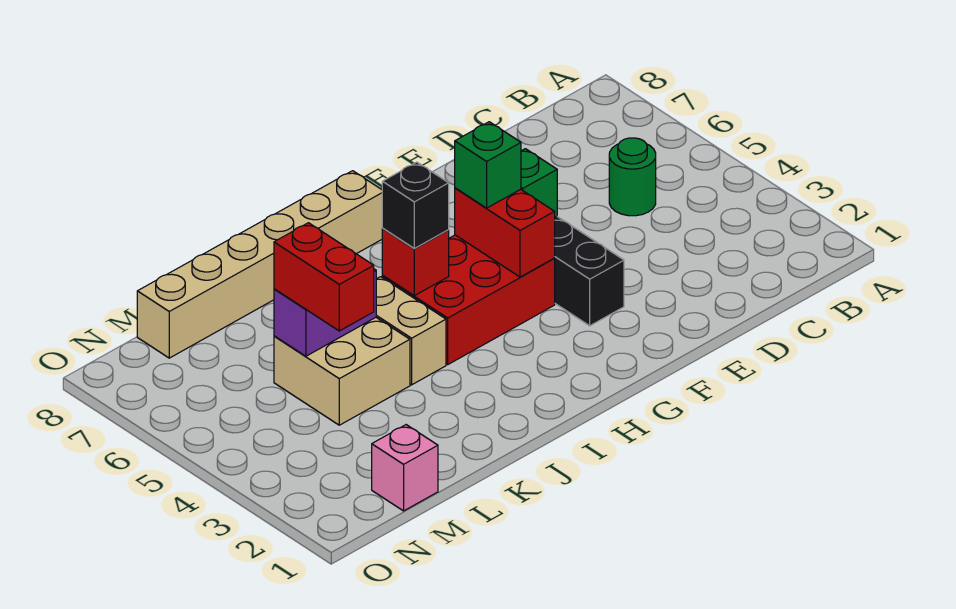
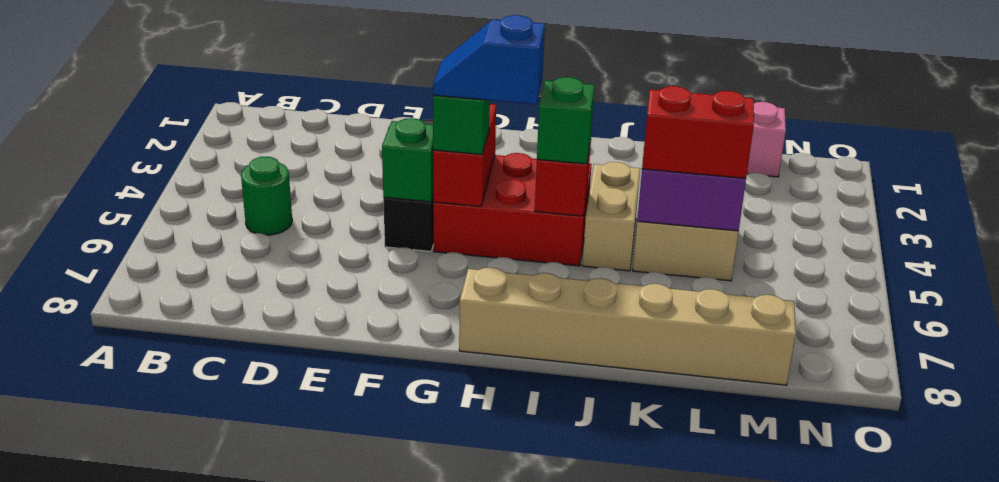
none -> blue 1x2 slope [433,15,545,104]
black 1x1 brick [382,162,449,248] -> green 1x1 brick [537,77,595,164]
red 1x2 brick [274,223,374,331] -> red 1x2 brick turned to [642,86,754,178]

